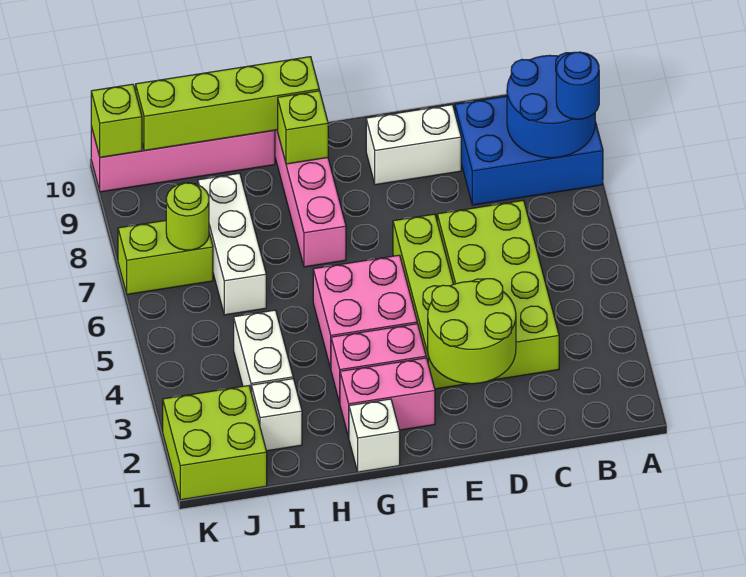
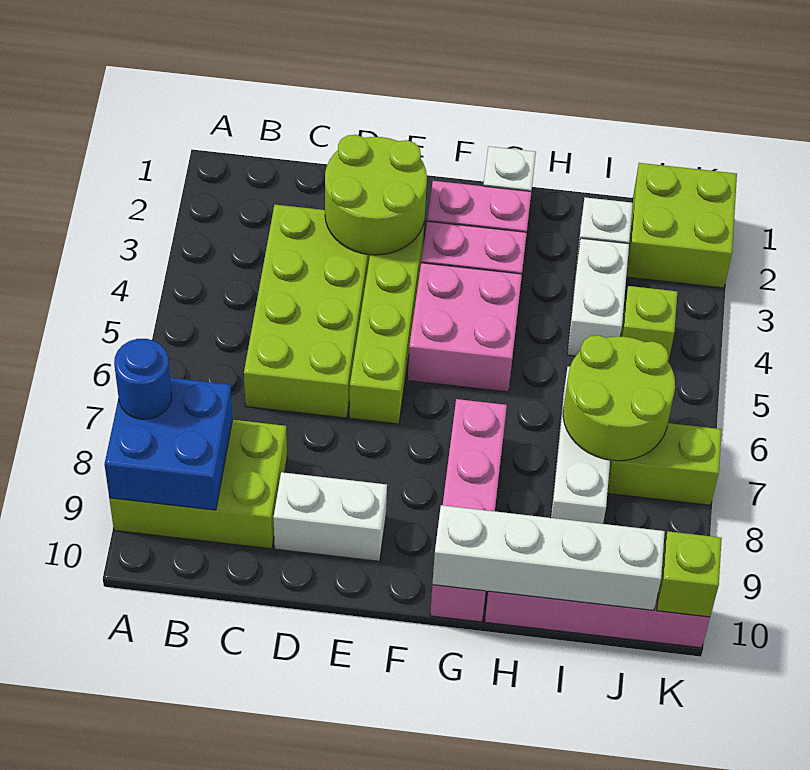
blue 2x3 brick [455,96,603,205] -> lime 2x3 brick [109,420,287,549]
blue 2x2 round brick [507,53,595,158] -> blue 2x2 brick [104,378,233,510]
lime 1x1 brick [278,91,328,164] -> lime 1x1 brick moved to [621,286,677,362]
lime 1x4 brick [136,57,319,151] -> white 1x4 brick [432,505,665,610]
lime 1x1 round brick [166,183,209,250] -> lime 2x2 round brick [563,335,675,461]

